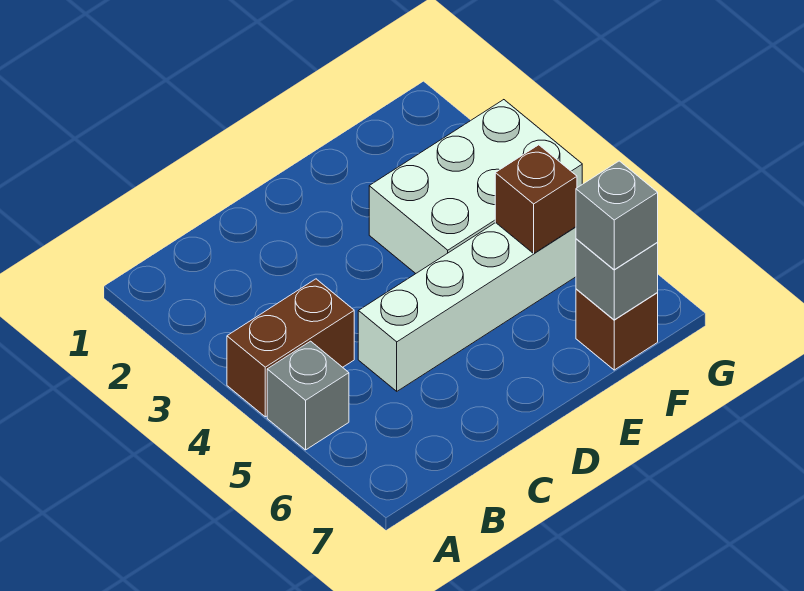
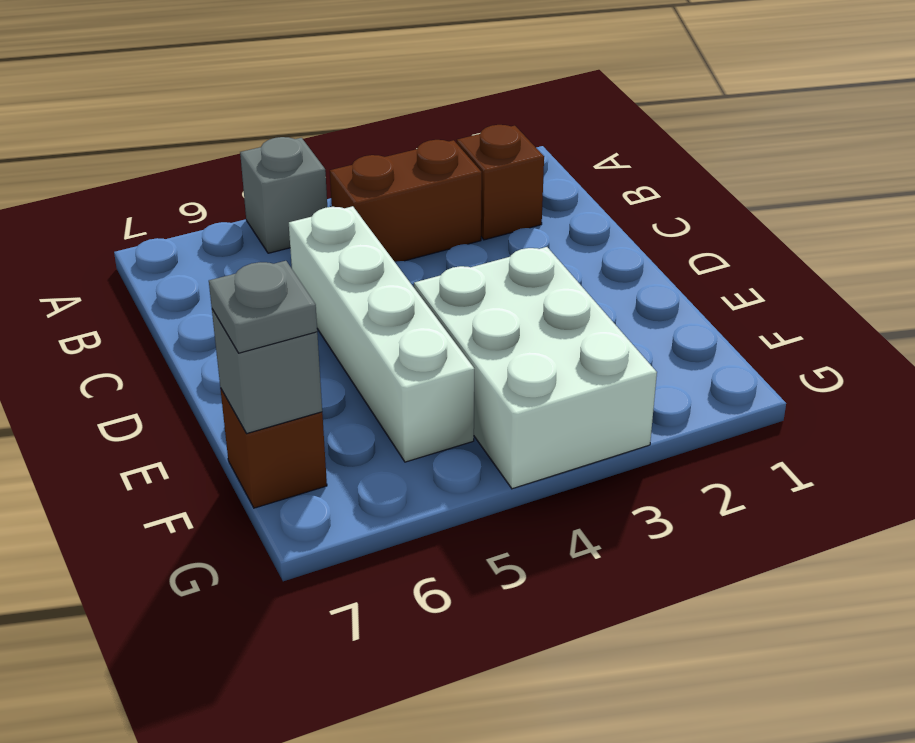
brown 1x2 brick [227,279,354,417] -> brown 1x2 brick turned to [330,140,482,262]
brown 1x1 brick [495,145,577,253] -> brown 1x1 brick moved to [457,125,544,240]
grey 1x1 brick [576,161,658,270] -> grey 1x1 plate [209,261,317,353]

